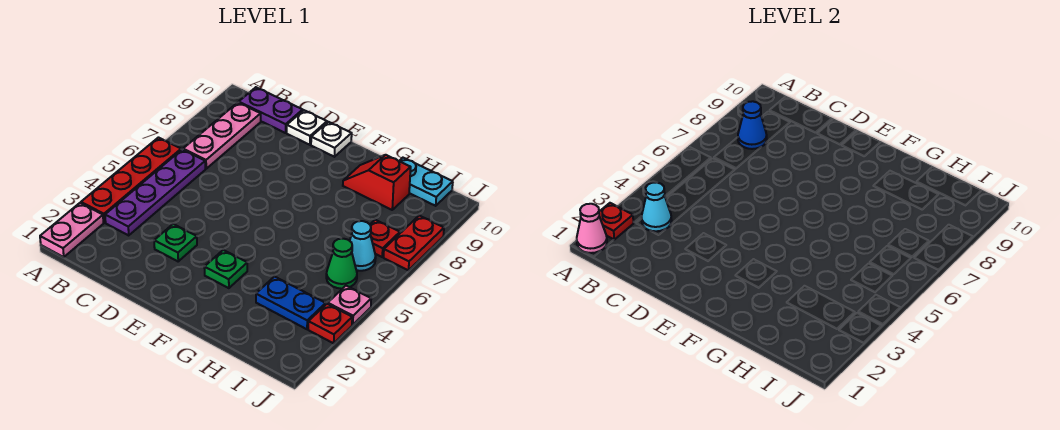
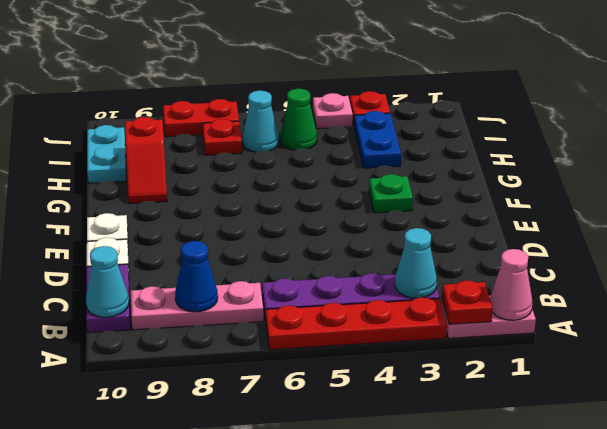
none -> cyan 1x1 cone [86,246,129,317]
green 1x1 plate [154,224,197,261] -> none

